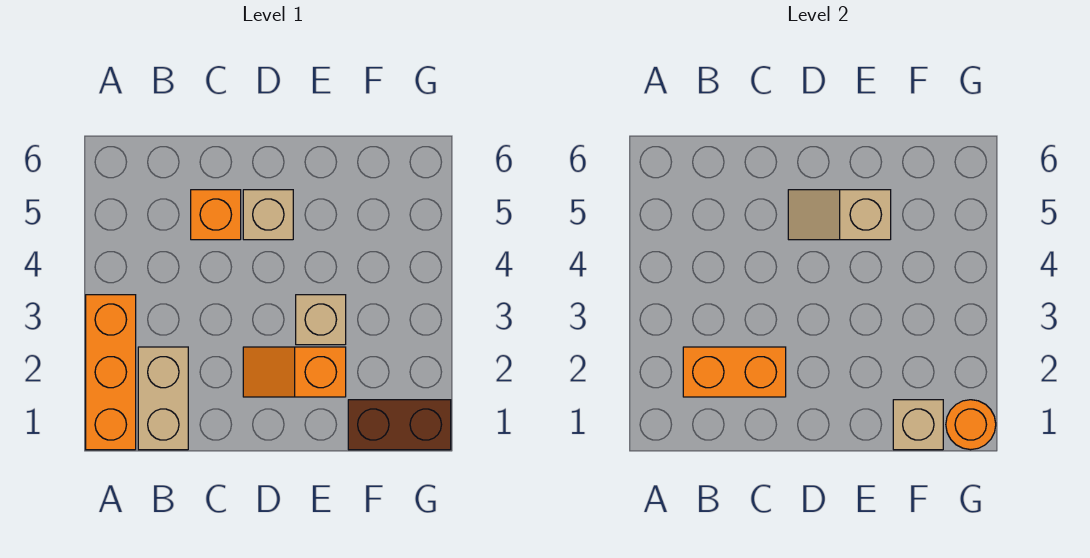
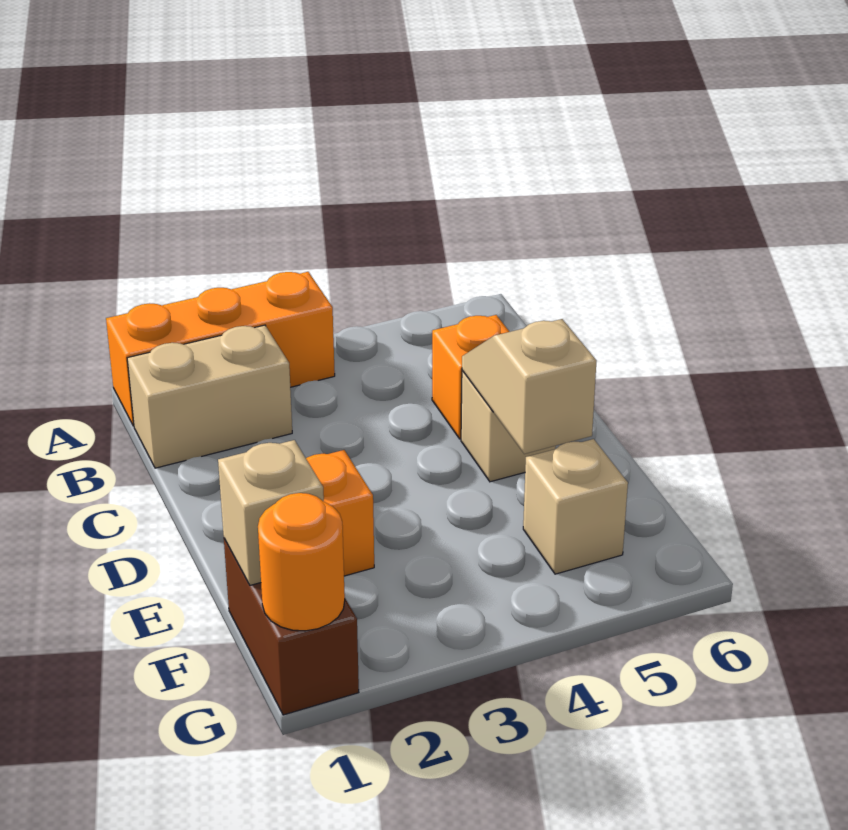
orange 1x2 brick [683,347,786,397] -> none
tan 1x1 brick [296,295,346,345] -> tan 1x1 brick moved to [523,439,628,574]

